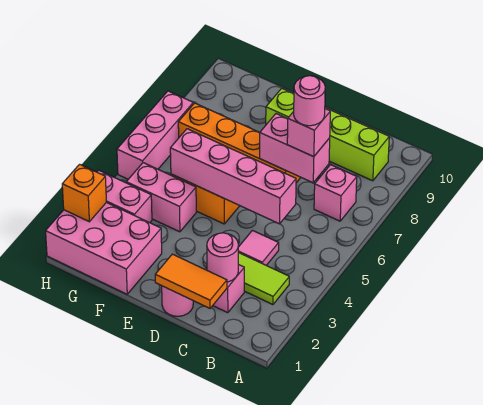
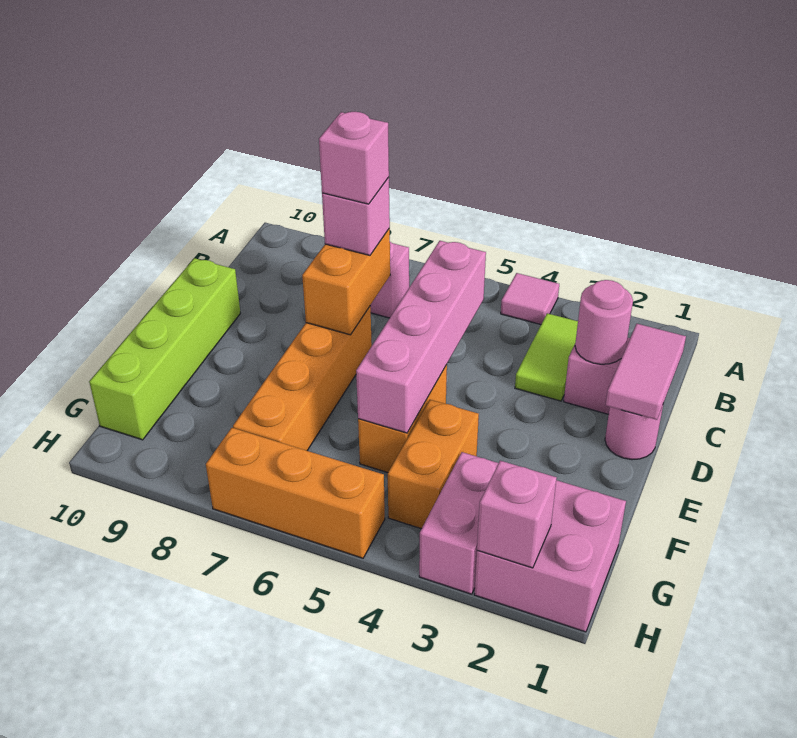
lime 1x4 brick [266,88,389,181] -> lime 1x4 brick moved to [89,258,240,440]
orange 1x2 tile [155,254,227,308] -> pink 1x2 tile [606,324,686,420]
pink 1x1 tile [238,230,279,265] -> pink 1x1 tile moved to [501,273,559,324]
pink 1x2 brick [260,114,330,183] -> orange 1x2 brick [302,228,390,335]
pink 1x1 round brick [294,76,325,126] -> pink 1x1 brick [319,112,389,204]
pink 2x3 brick [46,202,162,294] -> pink 2x2 brick [474,480,626,632]
pink 1x2 brick [126,163,196,232] -> orange 1x2 brick [388,400,479,529]
orange 1x1 brick [62,164,106,222] -> pink 1x1 brick [477,461,557,568]
pink 1x3 brick [117,91,193,179] -> orange 1x3 brick [206,428,385,558]

